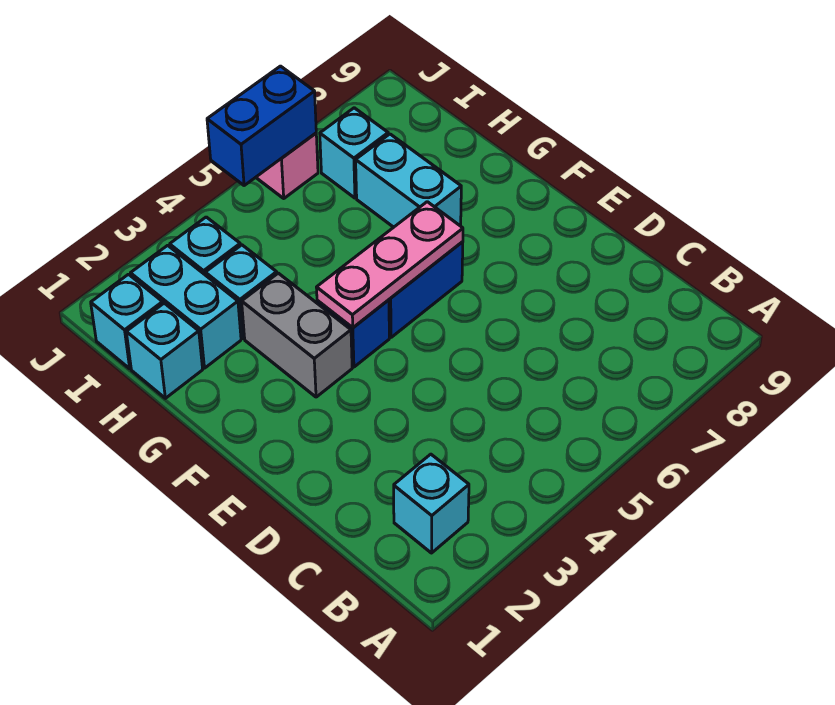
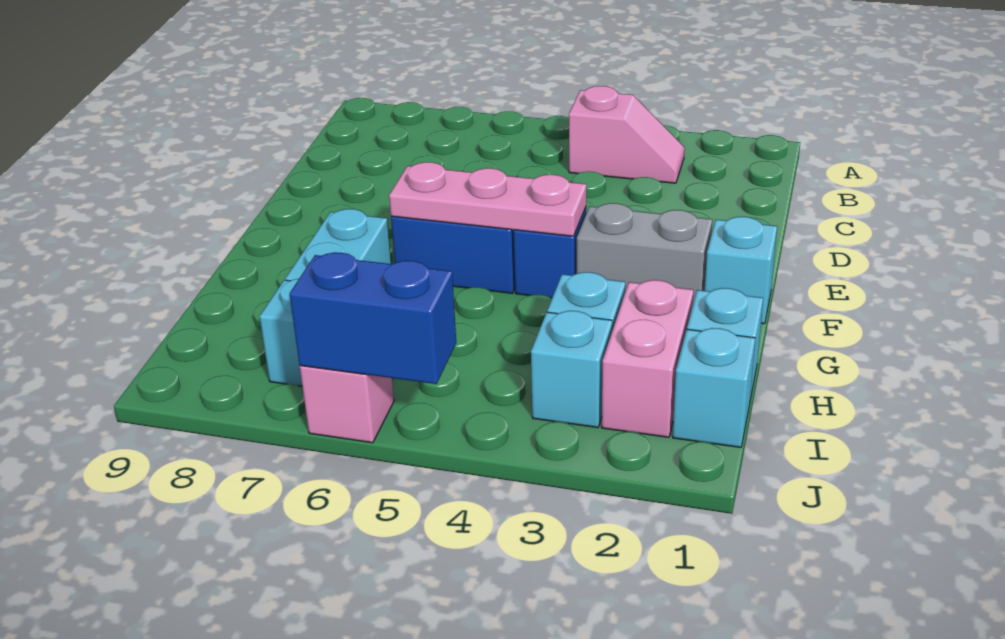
cyan 1x1 brick [394,454,469,553] -> cyan 1x1 brick moved to [705,217,777,324]
none -> pink 1x2 slope [569,86,685,183]
grey 1x2 brick [242,273,352,397] -> grey 1x2 brick turned to [577,203,712,303]
cyan 1x2 brick [130,245,241,368] -> pink 1x2 brick [602,280,694,437]

